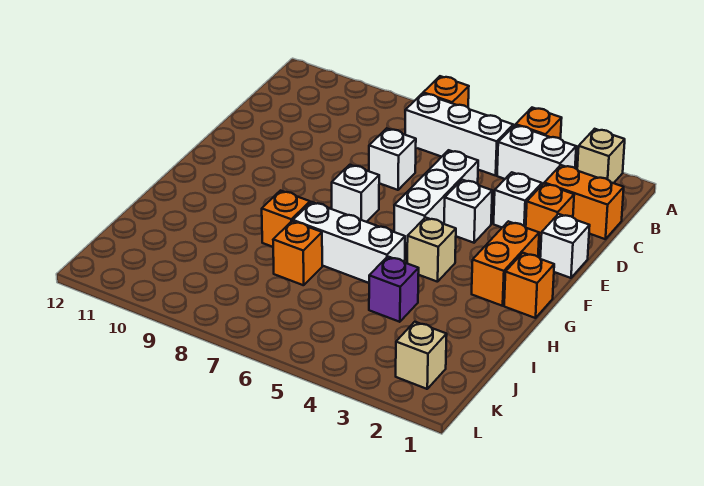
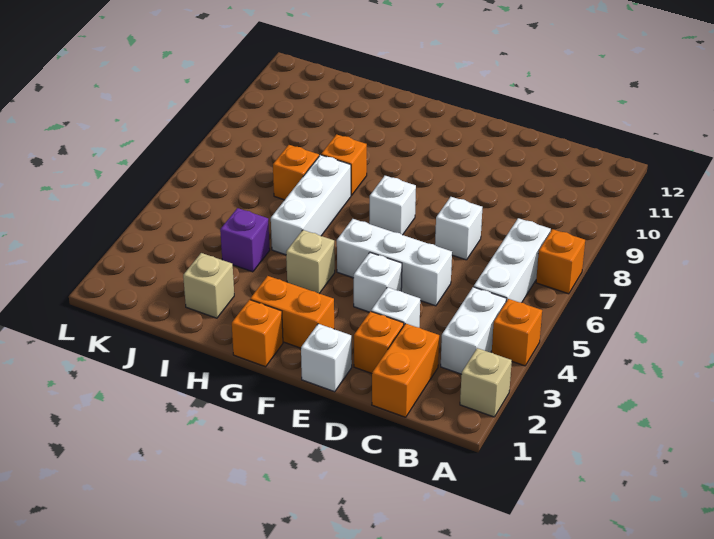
tan 1x1 brick [396,322,447,389] -> tan 1x1 brick moved to [183,253,234,318]

